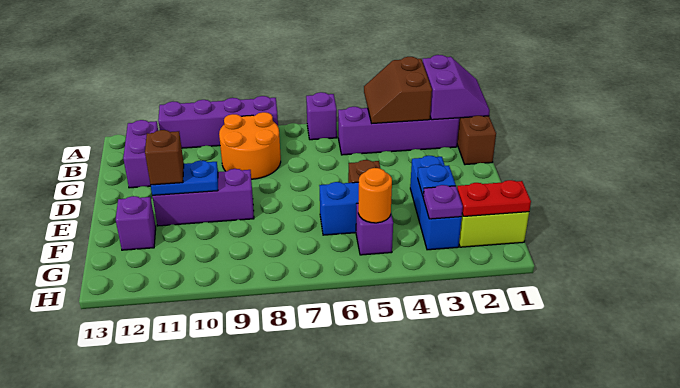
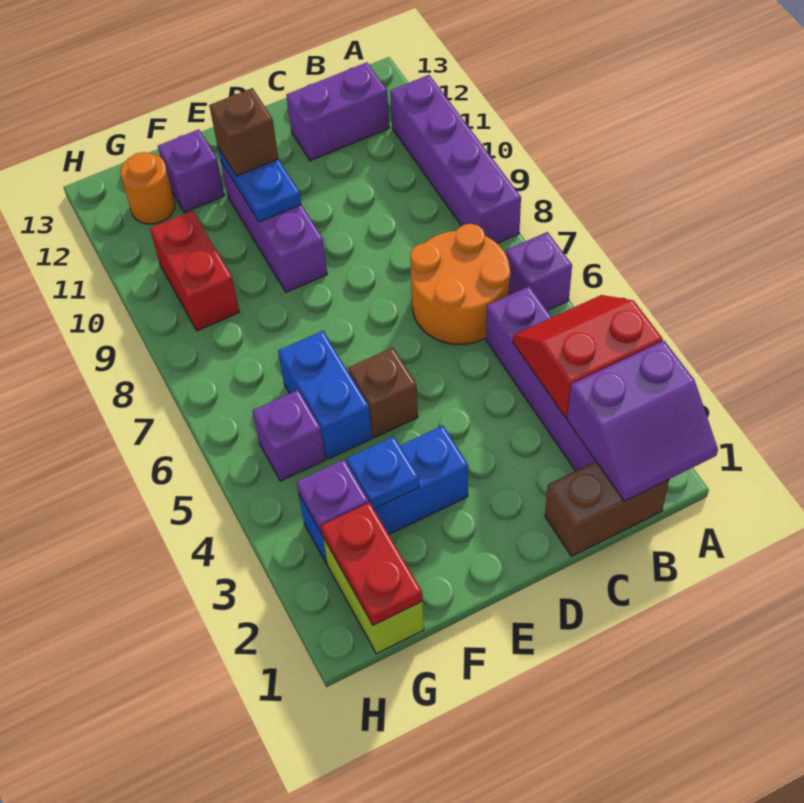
brown 2x2 slope [364,57,432,124] -> red 2x2 slope [513,295,663,418]
orange 2x2 round brick [219,112,281,179] -> orange 2x2 round brick moved to [410,224,510,344]
orange 1x1 round brick [358,168,392,223] -> orange 1x1 round brick moved to [120,152,175,224]
none -> red 1x2 brick [150,211,239,331]

